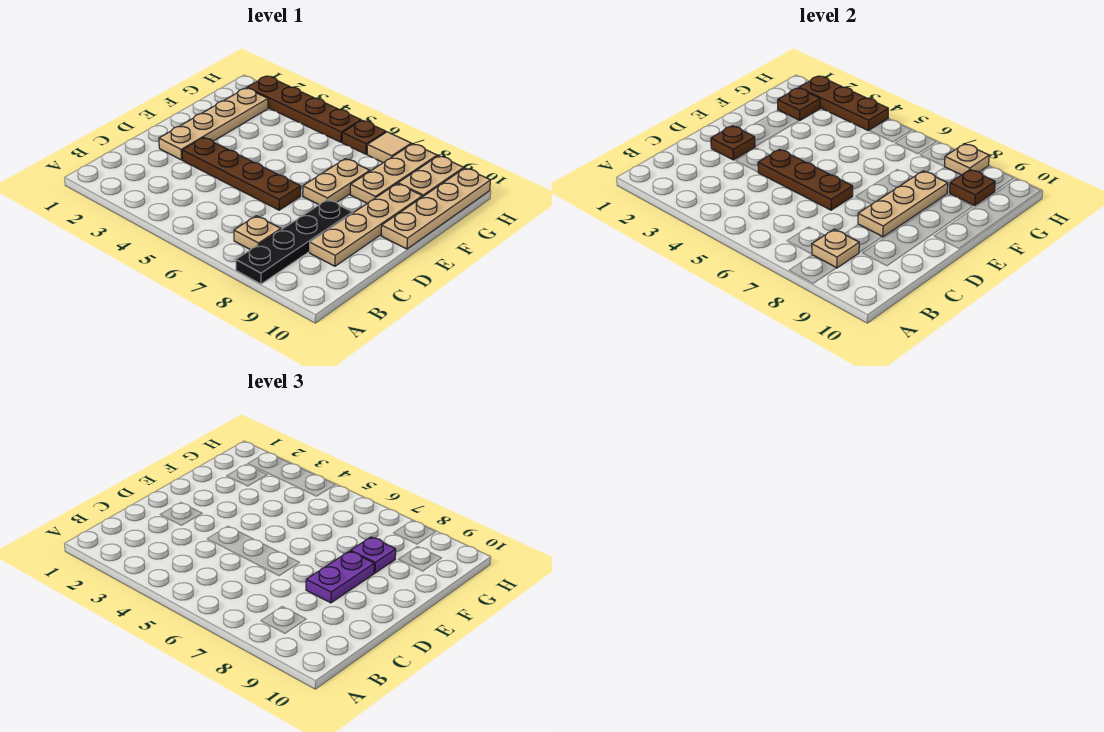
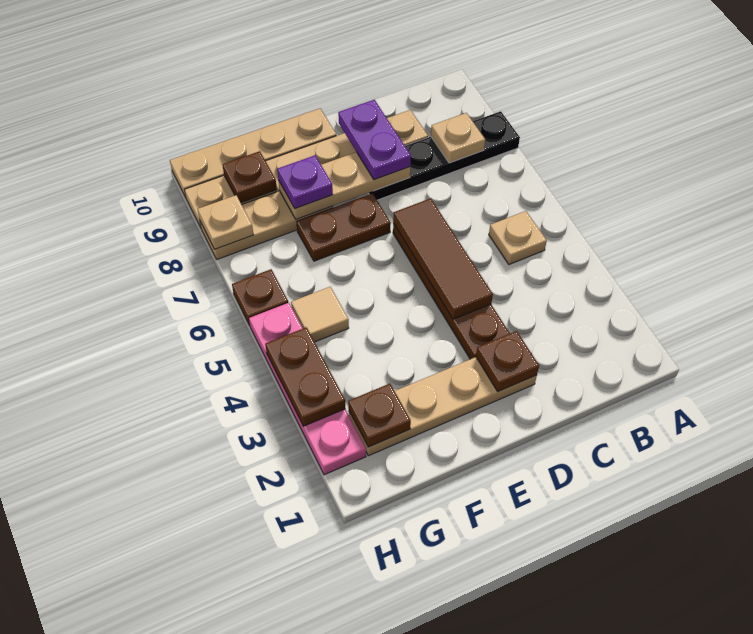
tan 1x1 plate [234,216,281,250] -> tan 1x1 plate moved to [489,211,547,264]
brown 1x3 plate [758,149,853,210] -> brown 1x3 tile [393,198,493,319]
purple 1x2 plate [306,551,374,603] -> purple 1x2 plate turned to [338,100,411,180]
tan 1x2 plate [303,159,370,205] -> brown 1x2 plate [297,193,391,261]
brown 1x4 plate [247,76,361,142] -> pink 1x4 plate [249,303,366,475]
brown 1x3 plate [799,76,888,131] -> brown 1x2 plate [265,327,345,426]
tan 1x1 tile [367,132,411,163] -> tan 1x1 tile moved to [291,287,349,342]

